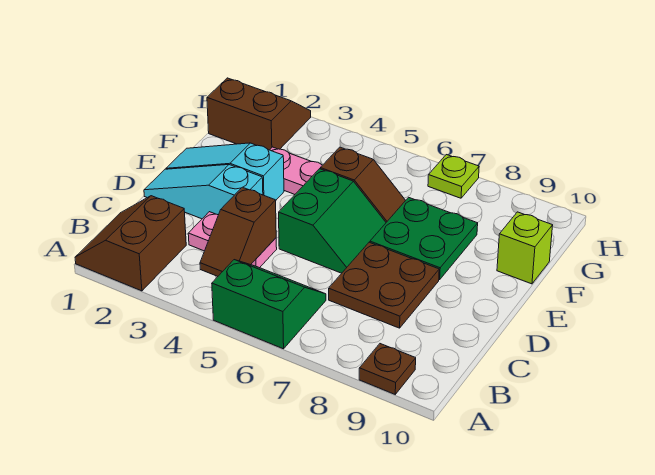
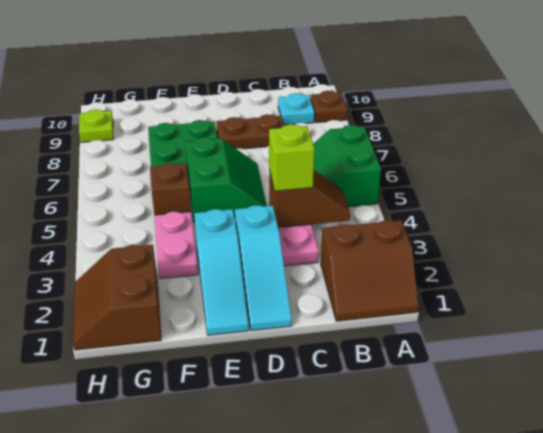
none -> cyan 1x1 plate [278,93,314,125]
brown 2x2 plate [329,242,439,328] -> brown 1x2 plate [216,114,284,149]
green 2x2 slope [279,169,386,273] -> green 2x2 slope turned to [186,137,267,221]
lime 1x1 brick [497,212,553,284] -> lime 1x1 brick moved to [269,124,314,191]
lime 1x1 plate [428,155,479,198] -> lime 1x1 plate moved to [79,109,114,142]

